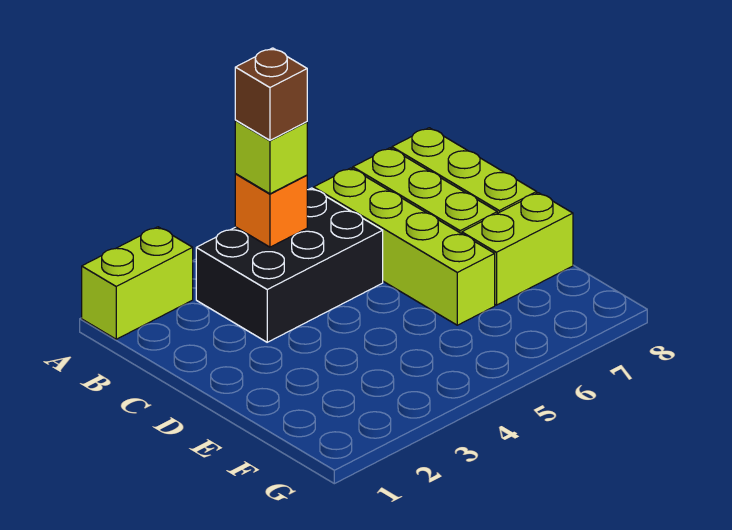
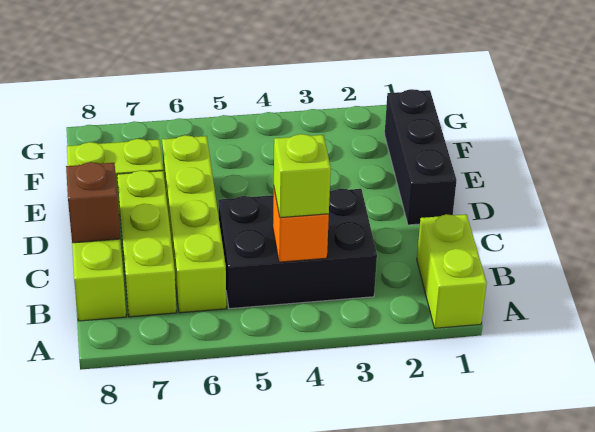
lime 1x2 brick [82,227,193,339] -> lime 1x2 brick turned to [417,214,487,328]
brown 1x1 brick [235,48,307,140] -> brown 1x1 brick moved to [66,162,120,243]
none -> black 1x3 brick [385,89,457,225]

